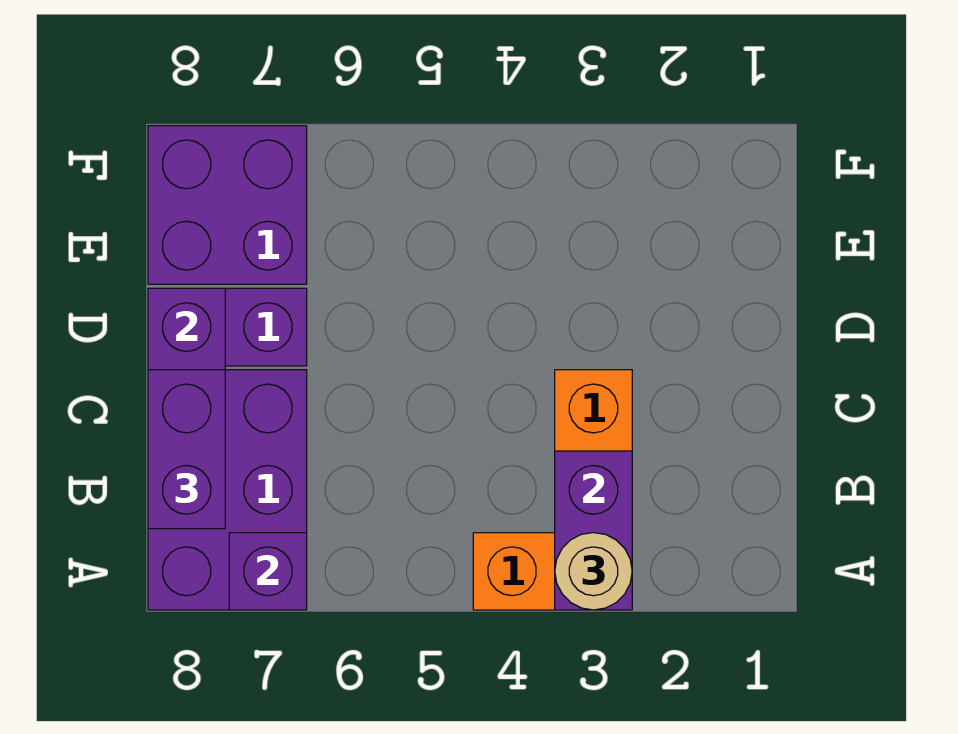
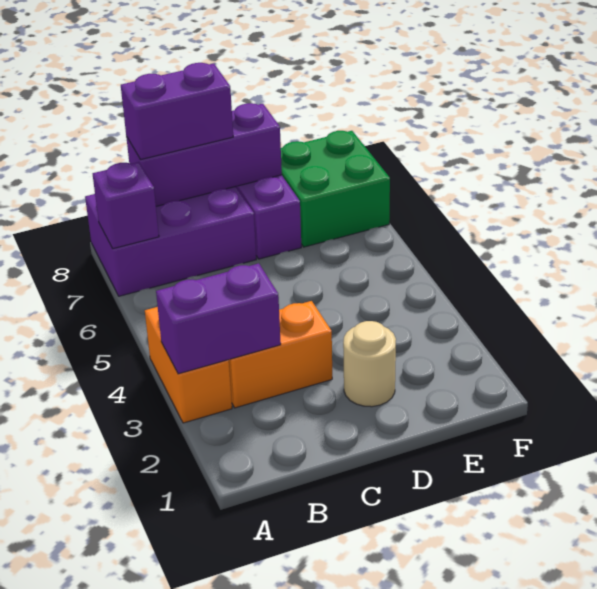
tan 1x1 round brick [555,533,632,610] -> tan 1x1 round brick moved to [343,321,396,407]
purple 2x2 brick [148,126,307,284] -> green 2x2 brick [281,131,390,247]

